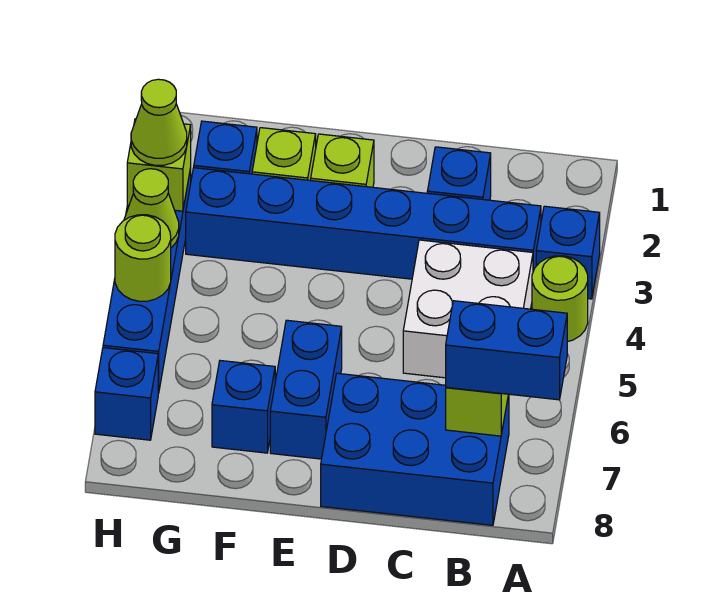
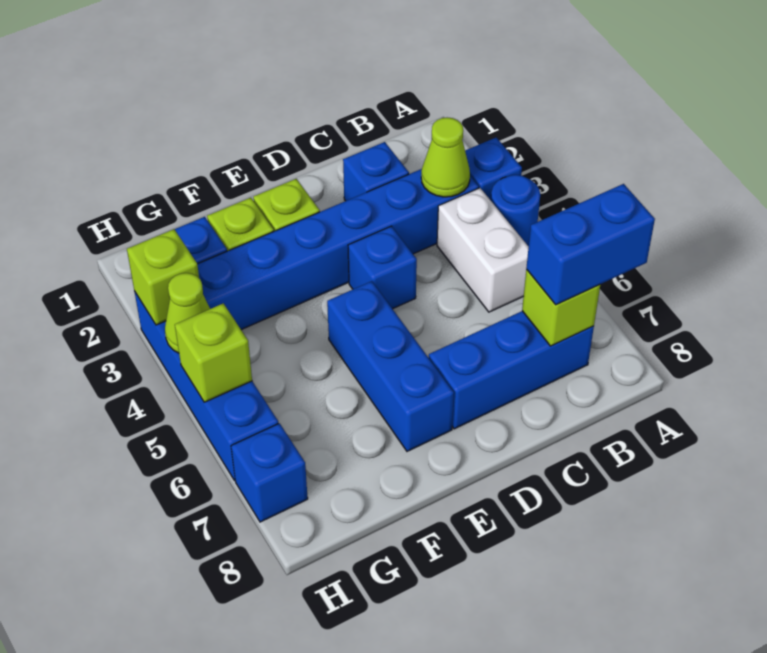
lime 1x1 round brick [532,256,588,342] -> blue 1x1 round brick [491,175,540,246]
white 2x2 brick [403,240,533,378] -> white 1x2 brick [437,188,529,312]
blue 2x3 brick [321,373,509,525] -> blue 1x3 brick [429,311,594,429]
blue 1x2 brick [270,320,342,459] -> blue 1x3 brick [327,281,454,451]
blue 1x1 brick [212,361,275,453] -> blue 1x1 brick moved to [348,226,417,309]
lime 1x1 cone [131,79,187,165] -> lime 1x1 cone moved to [421,117,470,197]
lime 1x1 round brick [115,215,171,301] -> lime 1x1 brick [175,303,252,402]

